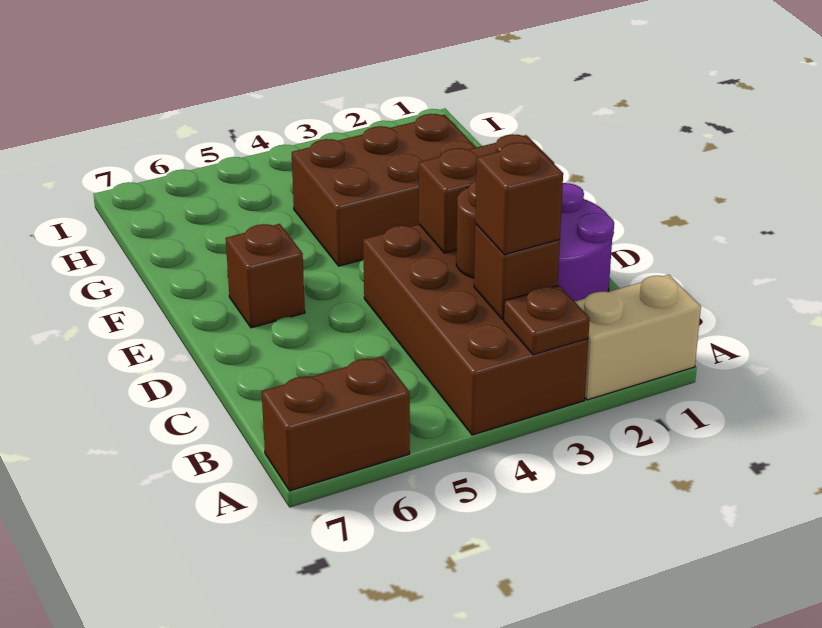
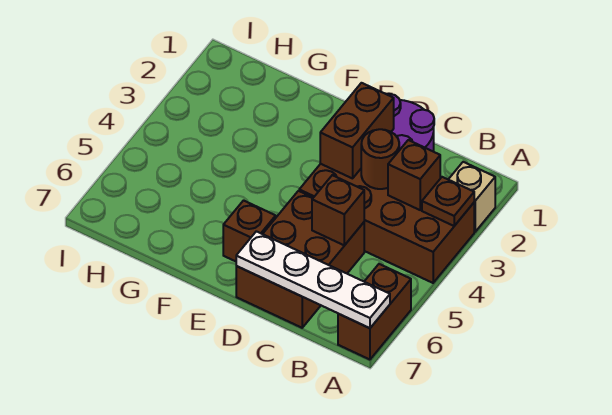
tan 1x2 brick [575,275,701,400] -> tan 1x1 brick [448,162,495,232]
none -> white 1x4 plate [236,231,390,328]
brown 1x1 brick [475,142,563,255] -> brown 1x1 brick moved to [312,175,364,245]
brown 2x3 brick [292,114,476,266] -> brown 2x3 brick moved to [236,191,364,328]

